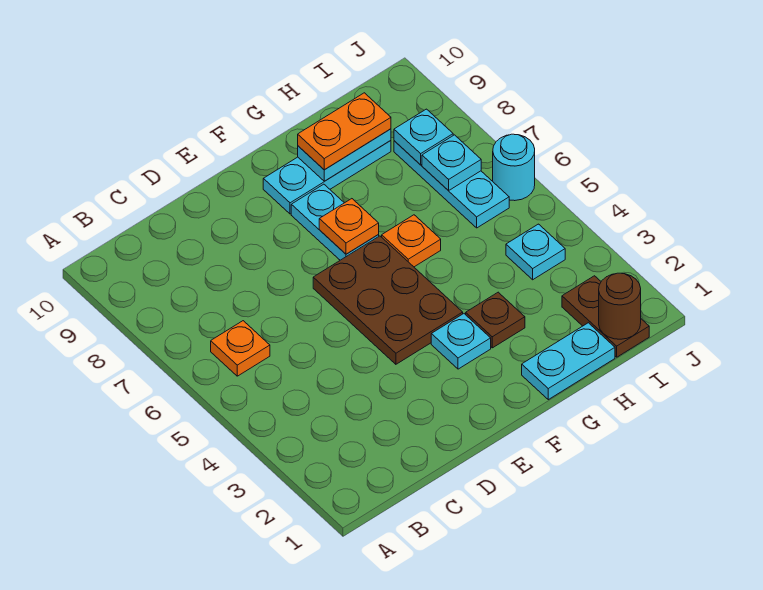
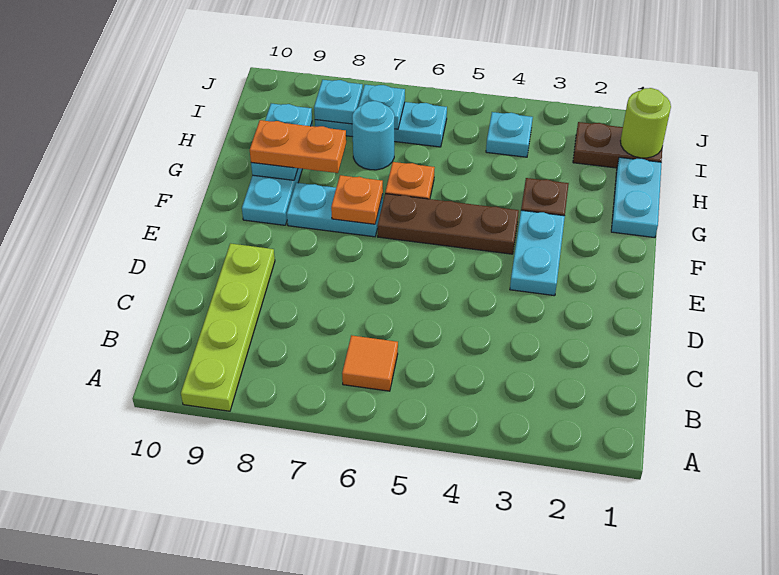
none -> lime 1x4 plate [181,243,275,411]
orange 1x1 plate [211,321,270,376] -> orange 1x1 tile [342,335,398,391]
brown 2x3 plate [313,236,463,364] -> brown 1x3 plate [377,194,519,254]
cyan 1x1 plate [431,314,491,369] -> cyan 1x2 plate [510,210,565,296]
orange 1x2 plate [298,93,391,170] -> orange 1x2 plate turned to [250,120,346,173]
brown 1x1 round brick [599,273,641,339] -> lime 1x1 round brick [621,88,671,158]
cyan 1x1 round brick [493,134,535,201] -> cyan 1x1 round brick moved to [352,101,395,170]

